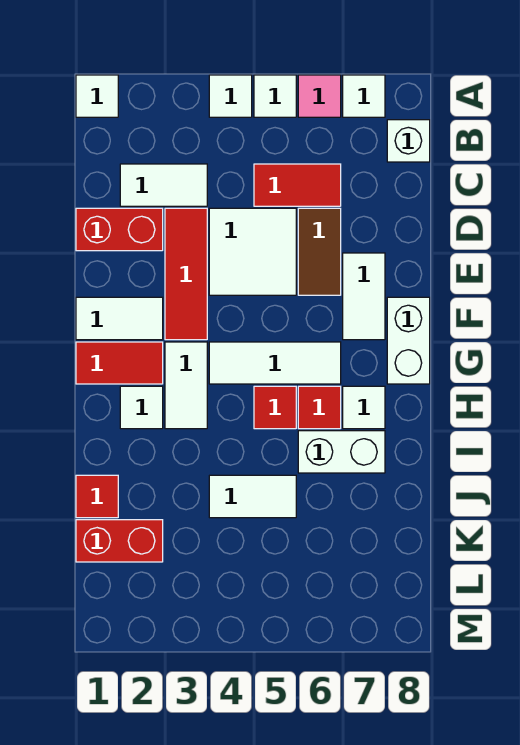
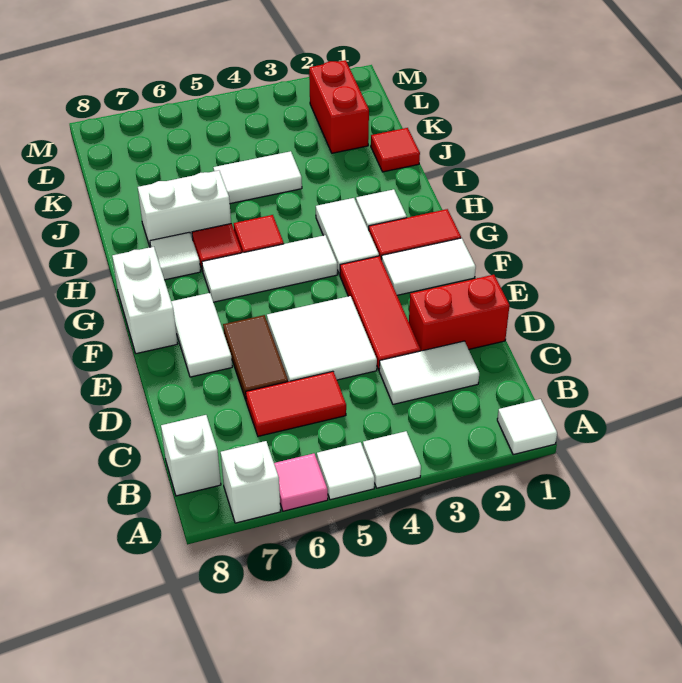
white 1x1 tile [343,75,385,117] -> white 1x1 brick [221,441,281,523]
red 1x2 brick [76,520,163,562] -> red 1x2 brick turned to [309,60,369,153]

